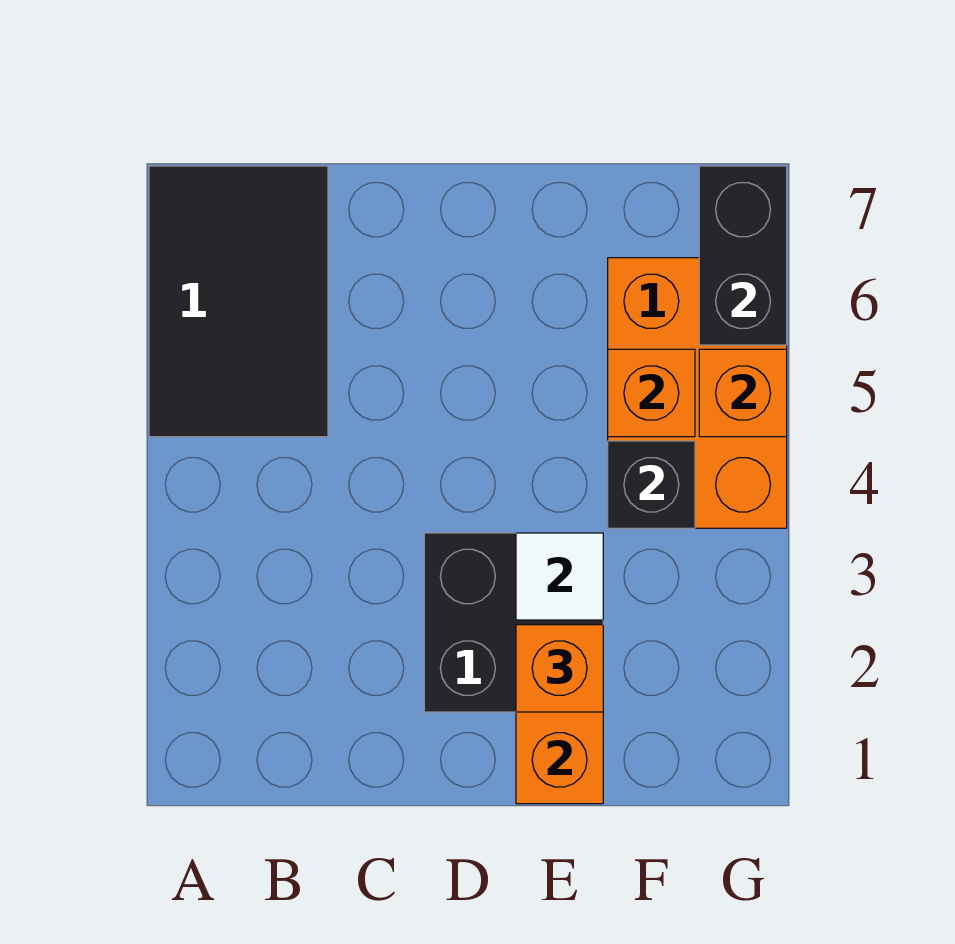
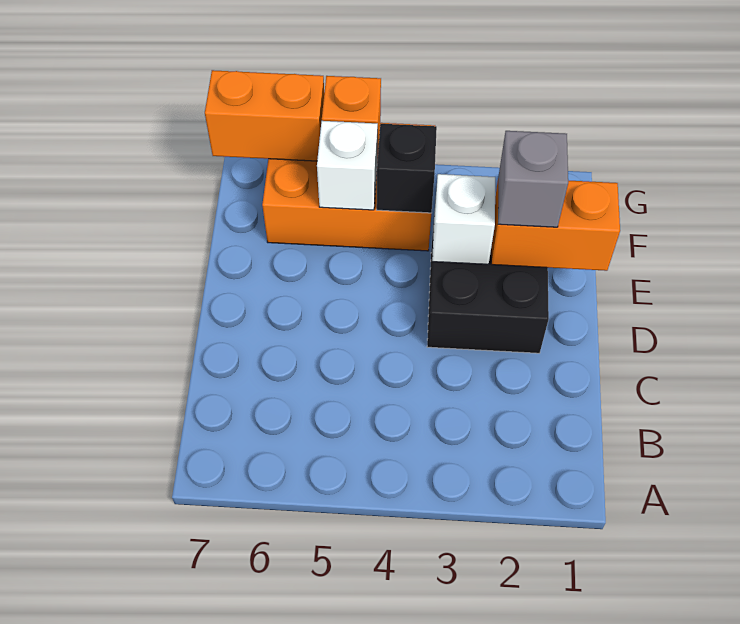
black 2x3 tile [149,166,328,437] -> none
orange 1x1 brick [516,625,603,712] -> grey 1x1 brick [498,131,568,227]
white 1x1 tile [516,533,603,620] -> white 1x1 brick [432,174,495,264]
orange 1x1 brick [608,349,695,437] -> white 1x1 brick [317,121,378,210]
black 1x2 brick [699,166,787,345] -> orange 1x2 brick [205,70,324,161]

